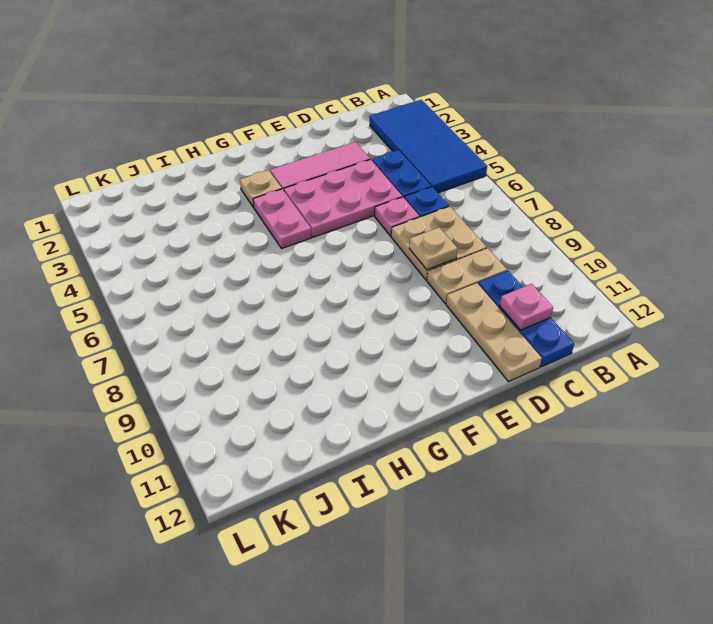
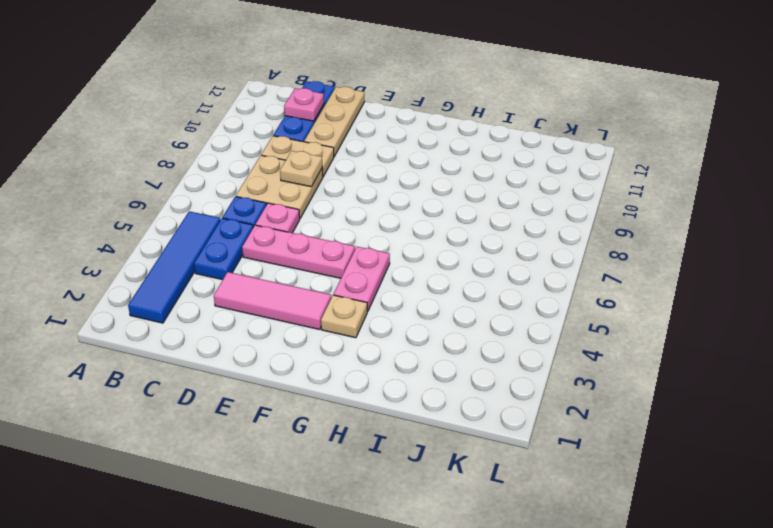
blue 2x4 tile [370,100,487,193] -> blue 1x4 tile [128,211,220,323]
pink 2x3 plate [284,159,402,237] -> pink 1x3 plate [242,225,355,278]

